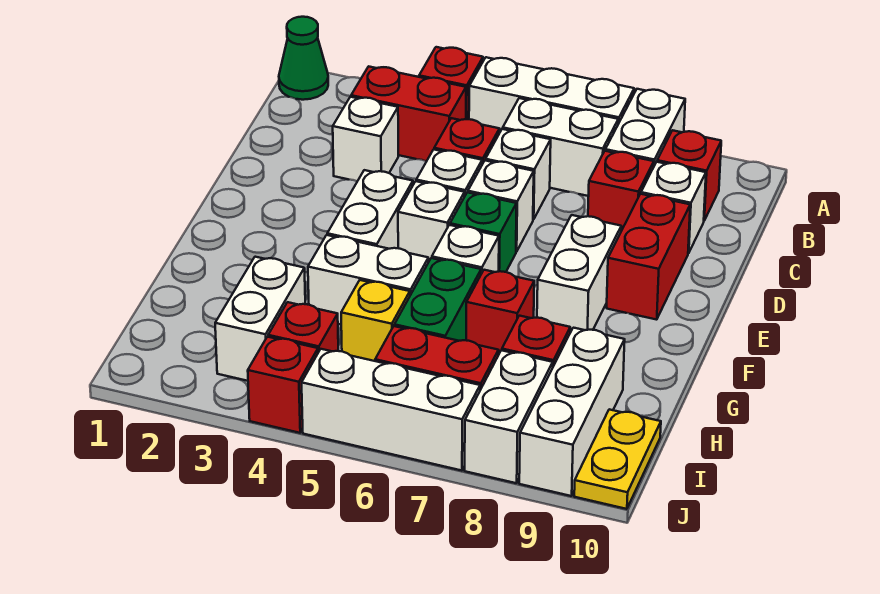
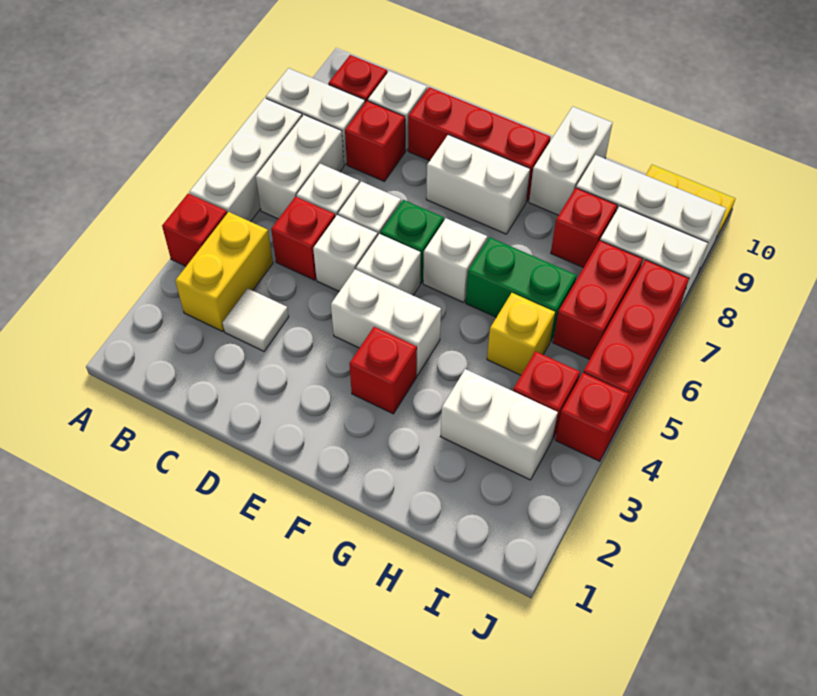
green 1x1 cone [279,17,328,100] -> none
red 1x2 brick [351,66,466,161] -> yellow 1x2 brick [175,212,273,331]
white 1x1 brick [333,97,398,181] -> white 1x1 tile [223,289,289,351]
red 1x2 brick [607,194,690,320] -> red 1x3 brick [408,87,551,202]
white 1x2 brick [308,235,428,324] -> white 1x2 brick moved to [529,107,612,215]
red 1x1 brick [466,270,534,355] -> red 1x1 brick moved to [349,327,417,414]
white 1x3 brick [302,349,480,471] -> red 1x3 brick [583,260,689,420]

